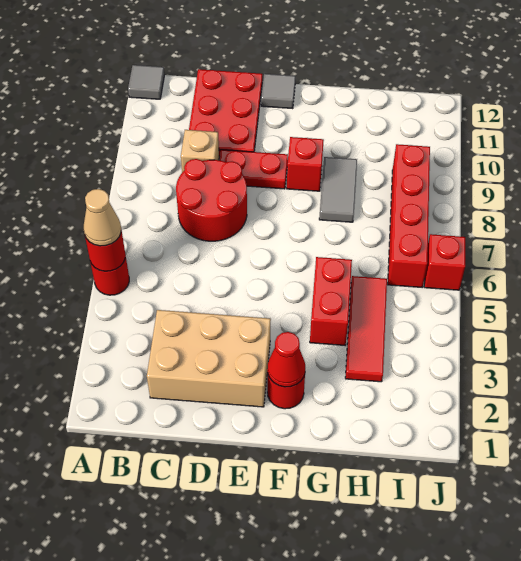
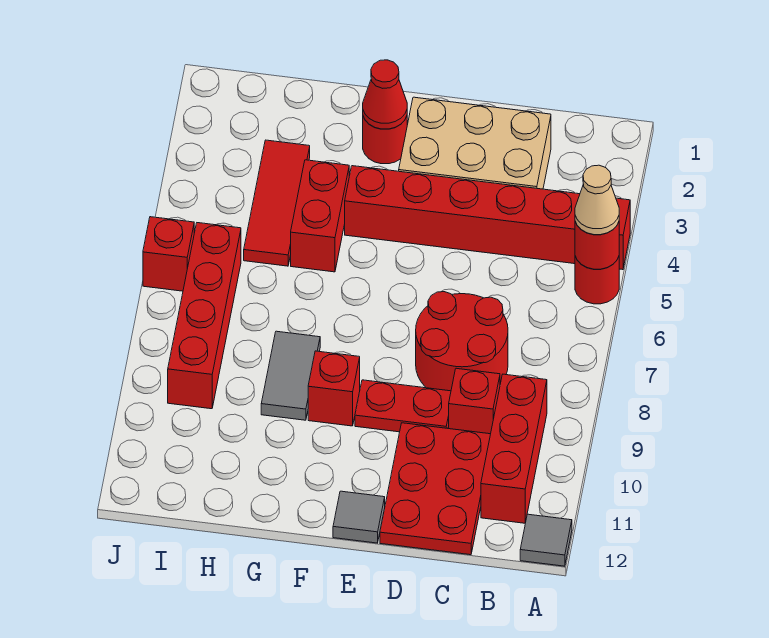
none -> red 1x6 brick [345,166,630,270]
none -> red 1x3 brick [481,374,547,523]
tan 1x1 brick [181,130,219,172] -> red 1x1 brick [449,368,500,434]

